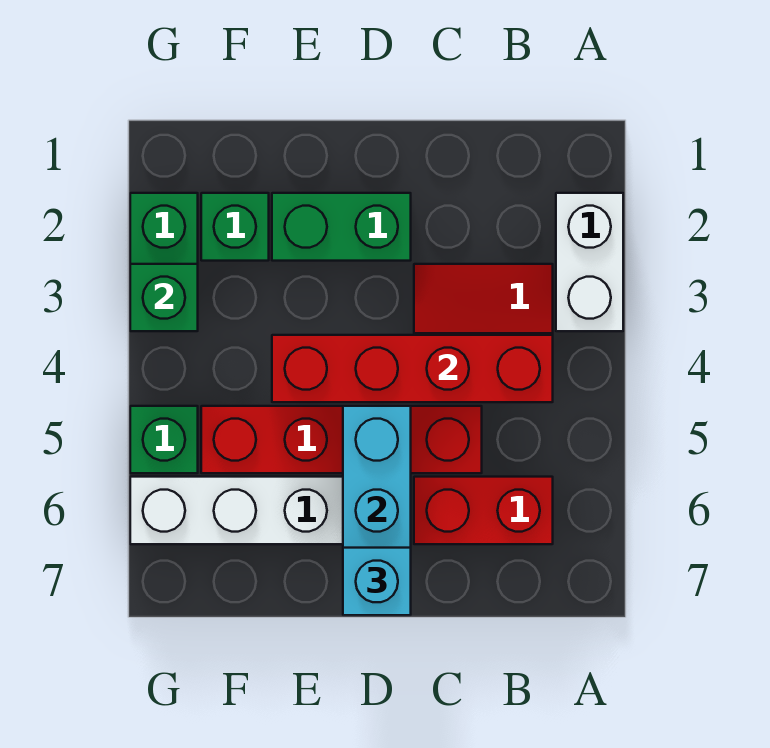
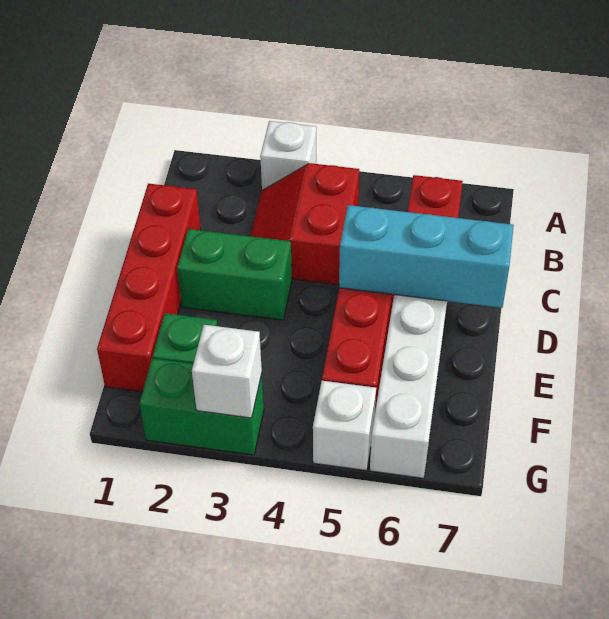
white 1x2 brick [556,193,623,331] -> white 1x1 brick [260,121,316,190]
red 1x4 brick [272,335,553,402] -> red 1x4 brick moved to [97,183,201,392]
green 1x2 brick [272,193,411,261] -> green 1x2 brick turned to [177,229,292,320]
cyan 1x1 brick [343,548,411,615] -> none
green 1x1 brick [130,264,198,331] -> white 1x1 brick [192,325,262,418]
green 1x1 brick [130,406,198,473] -> white 1x1 brick [313,381,376,471]

